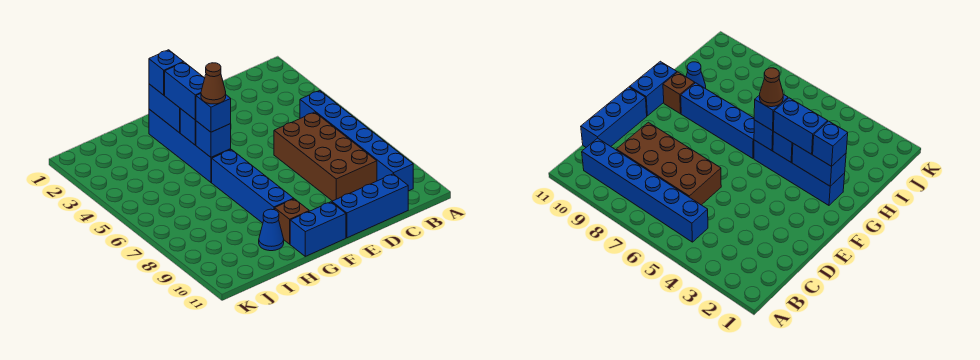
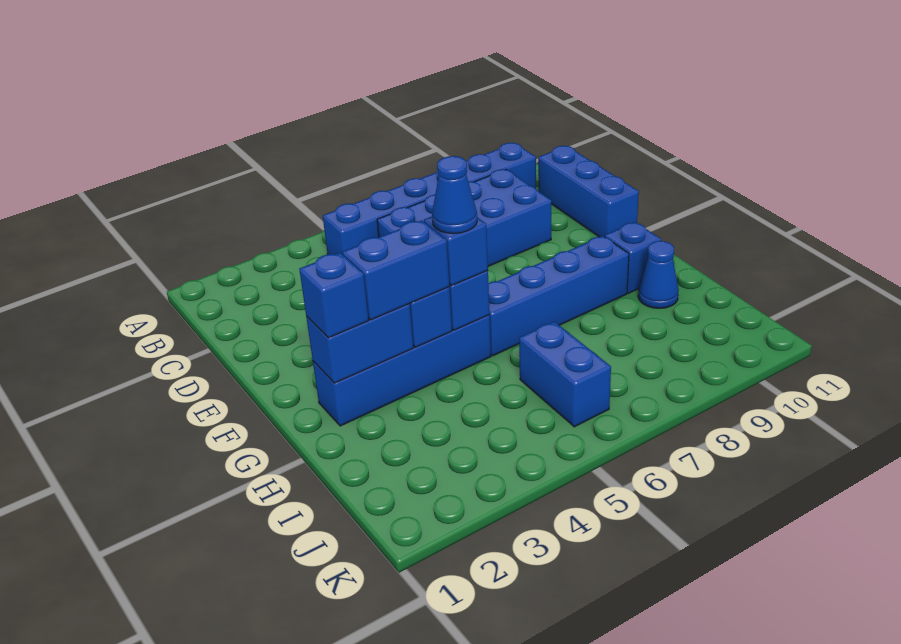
brown 2x4 brick [274,112,377,201] -> blue 2x4 brick [377,169,551,266]
blue 1x2 brick [290,202,346,256] -> blue 1x2 brick moved to [519,322,611,427]
brown 1x1 cone [201,63,226,104] -> blue 1x1 cone [432,156,477,234]
brown 1x1 brick [275,199,309,244] -> blue 1x1 brick [605,222,661,293]

